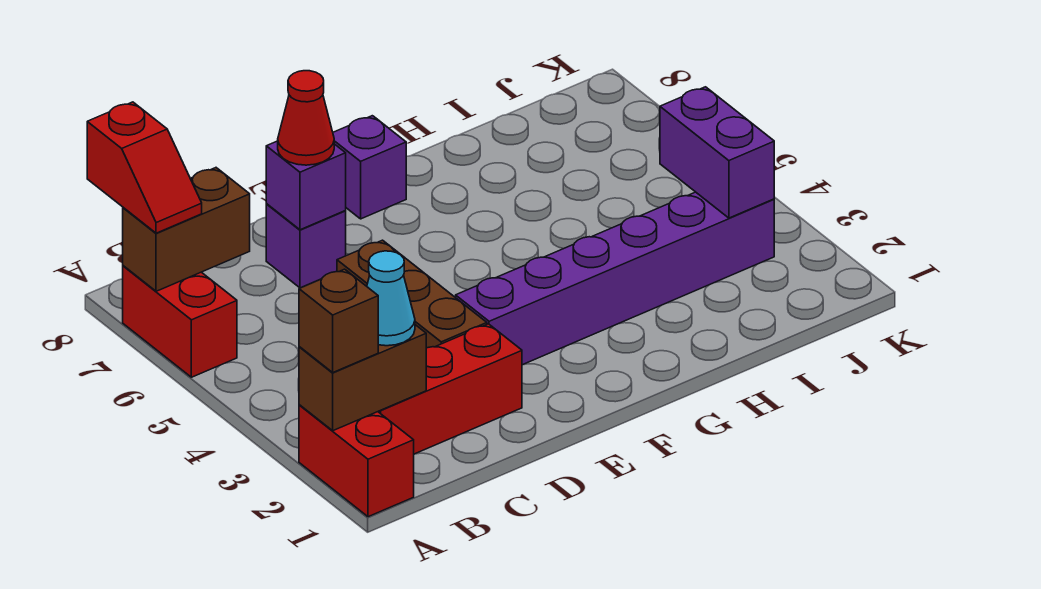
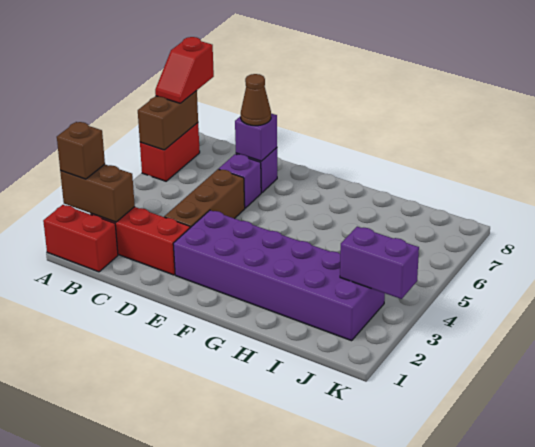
red 1x2 brick [299,405,414,517] -> red 1x2 brick turned to [43,205,118,272]
brown 1x2 brick [123,168,250,291] -> brown 1x2 brick turned to [138,91,198,150]
cyan 1x1 cone [367,251,415,346] -> none
red 1x1 cone [278,71,334,165] -> brown 1x1 cone [241,74,271,126]
purple 1x6 brick [456,192,774,365] -> purple 2x6 brick [173,210,385,341]
purple 1x1 brick [333,116,406,219] -> purple 1x1 brick moved to [219,154,261,208]
purple 1x2 brick [660,87,774,218] -> purple 1x2 brick turned to [340,227,419,299]

